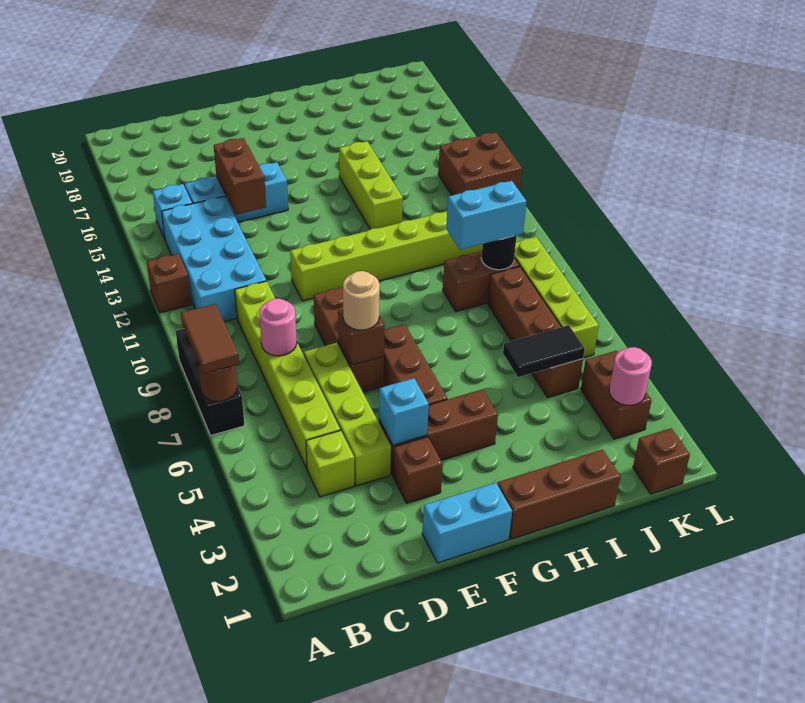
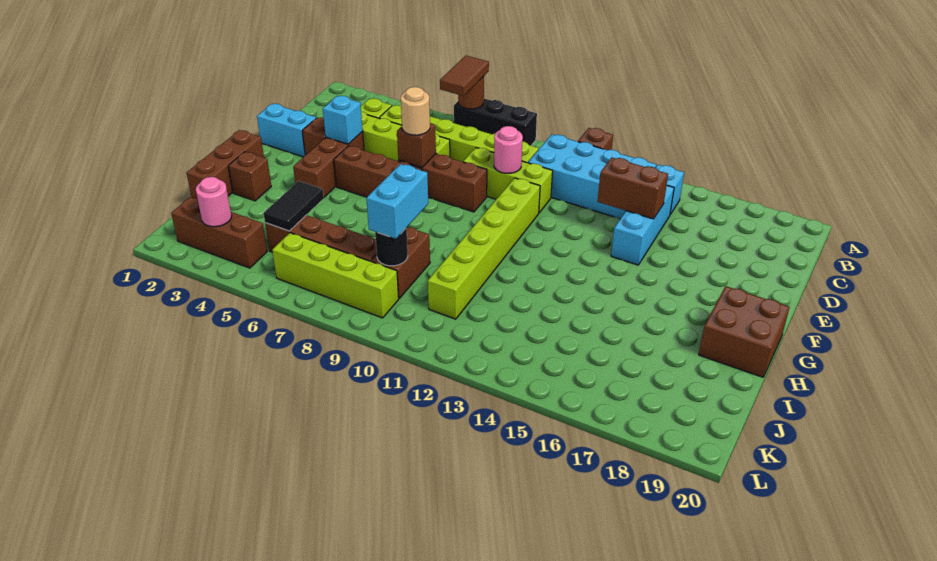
brown 1x2 tile [181,304,239,373] -> brown 1x2 tile turned to [440,56,489,96]
pink 1x1 round brick [259,299,297,356] -> pink 1x1 round brick moved to [494,126,523,173]
cyan 1x2 brick [422,483,512,563] -> cyan 1x2 brick turned to [257,104,316,157]
lime 1x3 brick [339,141,403,229] -> lime 1x3 brick moved to [463,148,553,213]
brown 1x1 brick [633,428,690,494] -> brown 1x1 brick moved to [228,152,271,201]
brown 1x2 brick [581,351,652,439] -> brown 1x3 brick [171,197,267,268]
brown 2x2 brick [438,132,522,195] -> brown 2x2 brick moved to [699,286,790,377]

